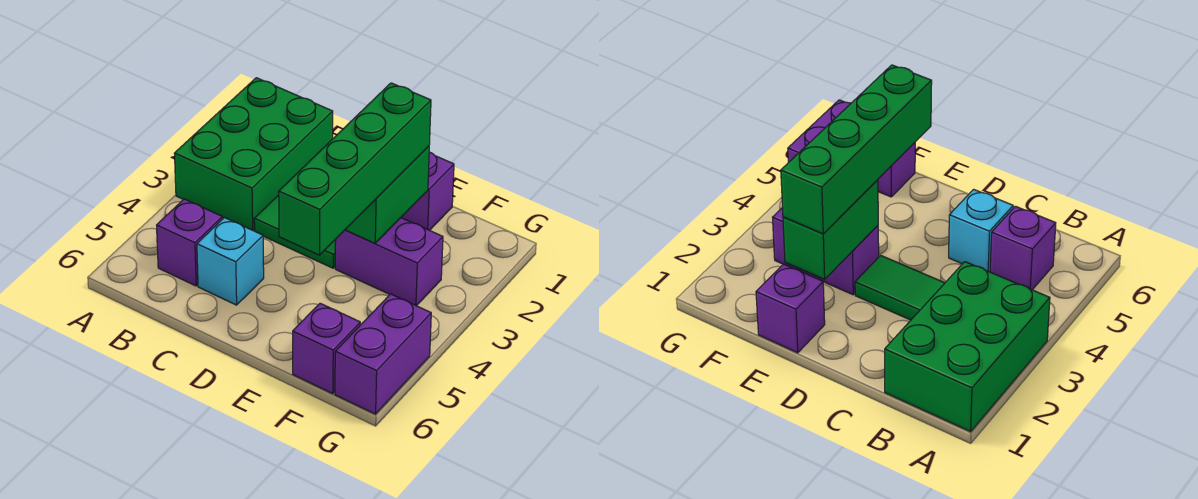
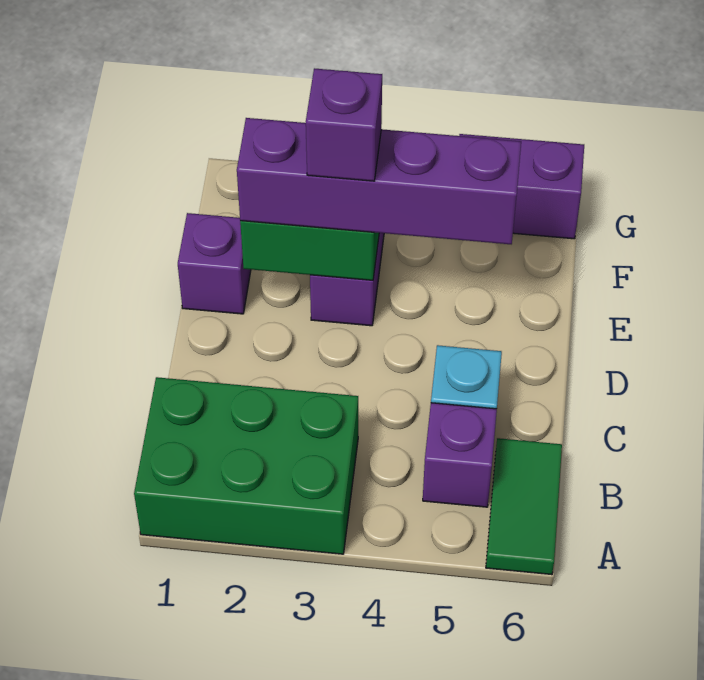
green 1x2 tile [254,195,336,268] -> green 1x2 tile moved to [486,438,562,575]
green 1x4 brick [279,83,431,255] -> purple 1x4 brick [237,118,521,244]
purple 1x1 brick [293,303,360,394] -> purple 1x1 brick moved to [306,68,382,181]

